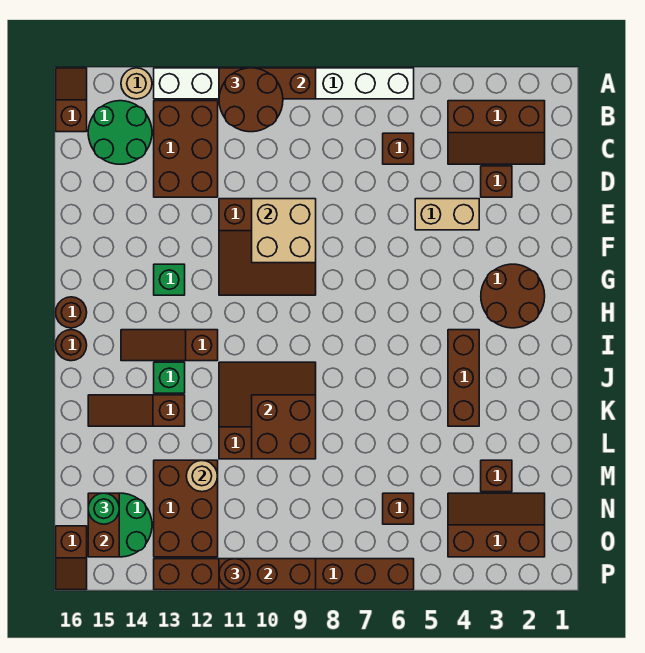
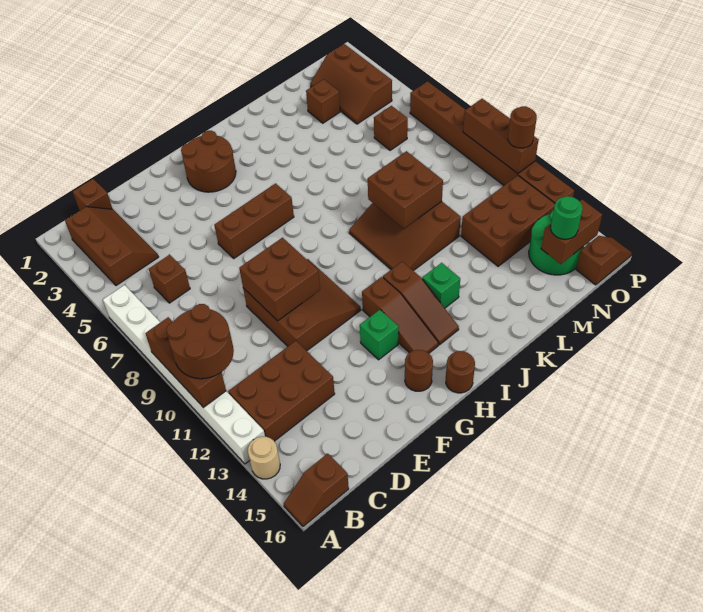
green 2x2 round brick [88,101,152,164] -> none
brown 1x1 brick [481,166,512,197] -> brown 1x1 brick moved to [73,179,112,210]
tan 1x2 brick [415,199,479,230] -> none
tan 2x2 brick [252,199,316,263] -> brown 2x2 brick [239,238,320,321]
brown 1x3 brick [448,330,479,426] -> brown 1x3 brick moved to [214,183,294,258]
brown 1x1 round brick [56,330,87,361] -> brown 1x1 round brick moved to [405,350,433,391]
brown 1x3 slope [88,395,185,426] -> brown 1x3 slope moved to [362,277,439,353]
tan 1x1 round brick [186,461,218,492] -> none

